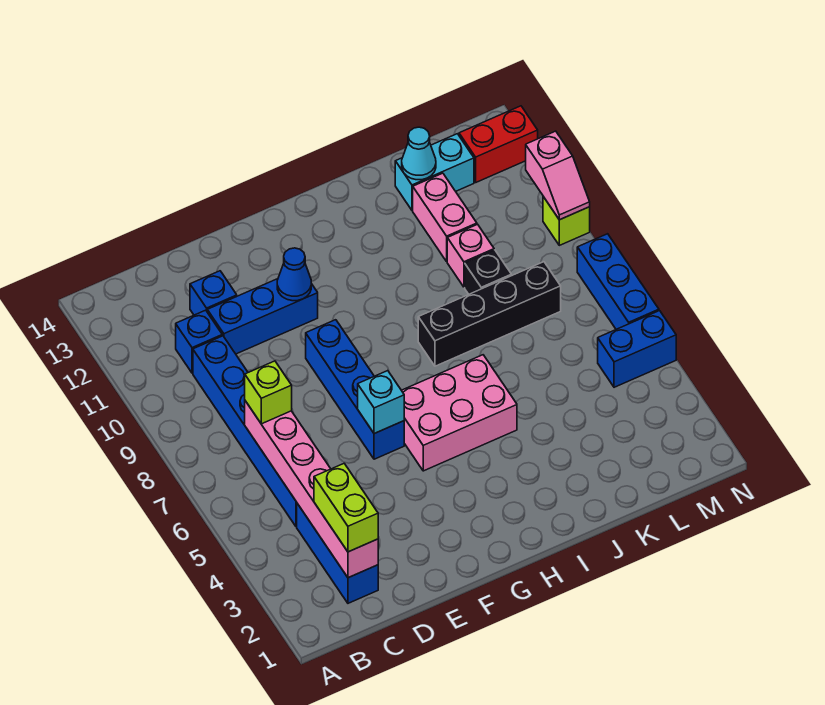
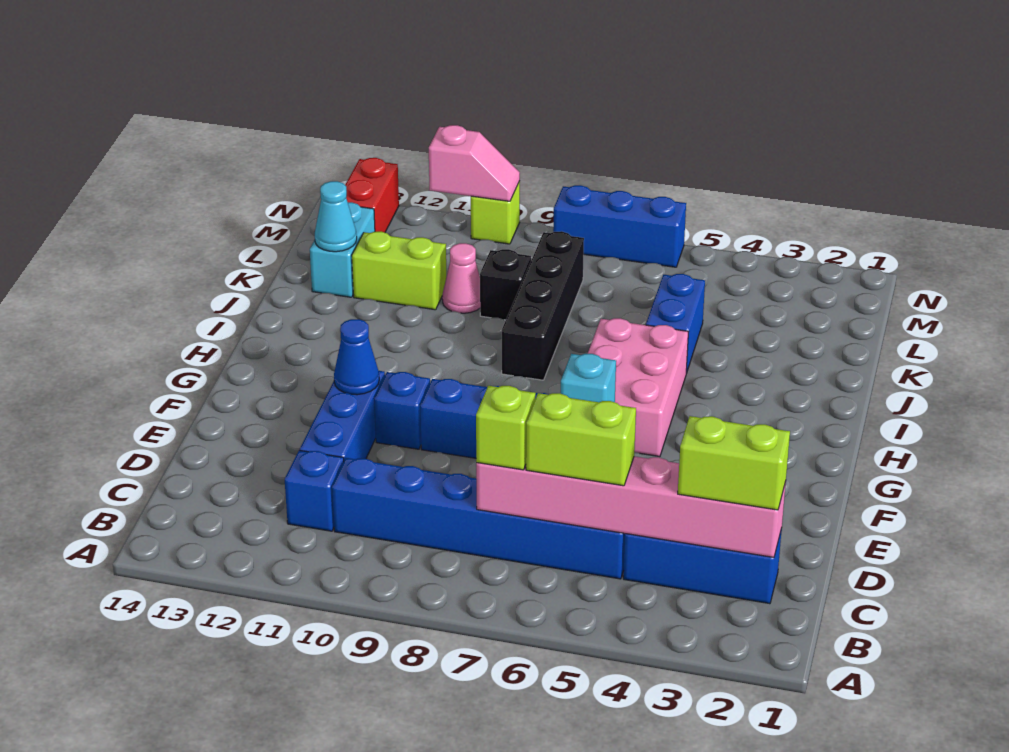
none -> lime 1x2 brick [526,393,636,486]
blue 1x1 brick [190,271,237,315] -> blue 1x1 brick moved to [374,372,430,449]
pink 1x1 brick [447,224,494,287] -> pink 1x1 cone [442,243,480,313]
pink 1x2 brick [413,173,477,261] -> lime 1x2 brick [352,232,446,310]
blue 1x2 brick [598,311,676,387] -> blue 1x2 brick moved to [646,274,705,373]

